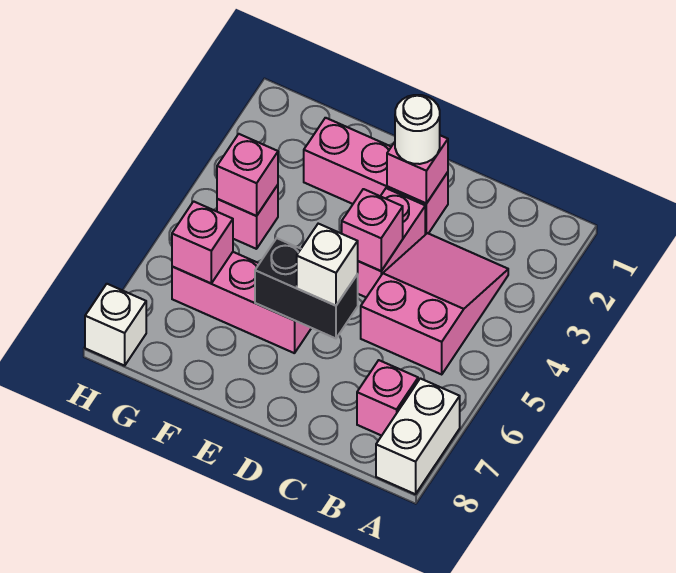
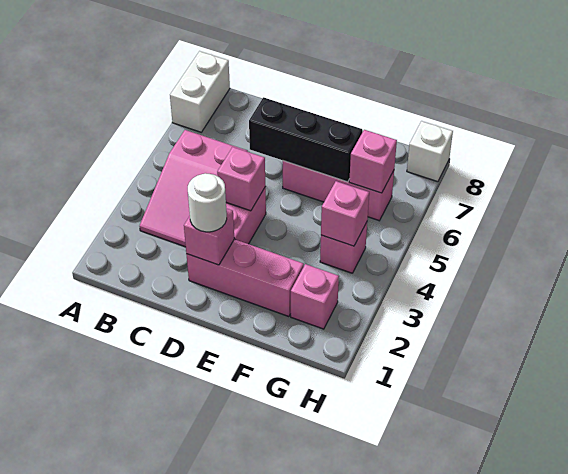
pink 1x1 brick [357,360,418,436] -> pink 1x1 brick moved to [291,264,339,329]
black 1x2 brick [255,238,358,338] -> black 1x3 brick [249,97,362,182]
white 1x1 brick [297,224,358,306] -> none

